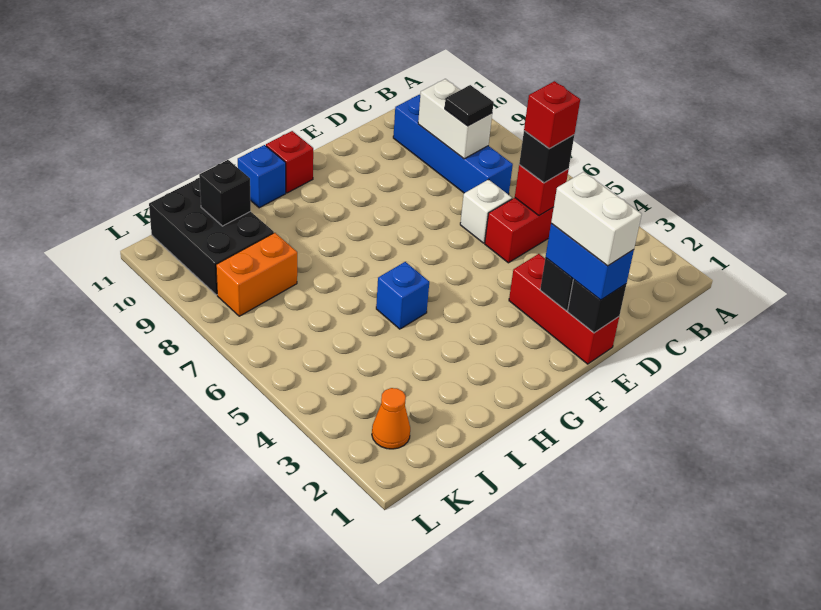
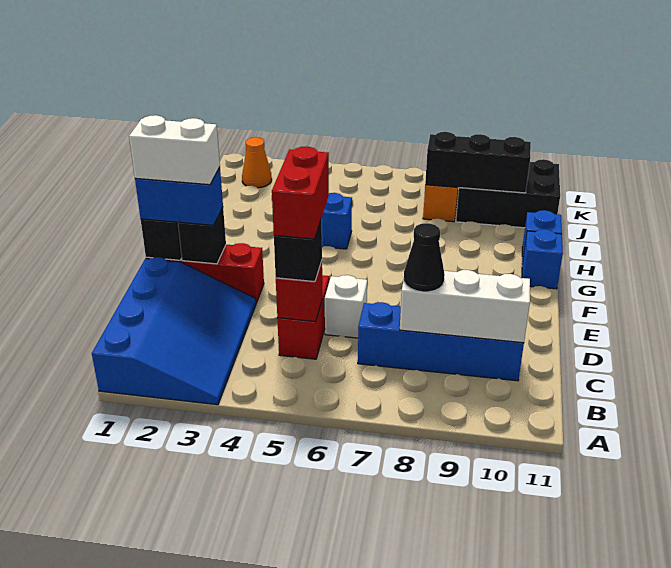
none -> blue 3x4 slope [92,257,256,405]
red 1x1 brick [524,81,580,149] -> red 1x2 brick [272,147,329,239]
white 1x2 brick [418,79,492,159] -> white 1x3 brick [400,270,530,343]
black 1x1 tile [445,85,494,126] -> black 1x1 cone [404,223,445,292]
red 1x1 brick [266,131,313,193] -> blue 1x1 brick [522,229,563,289]
black 1x1 brick [199,160,251,226] -> black 1x3 brick [425,132,531,193]

